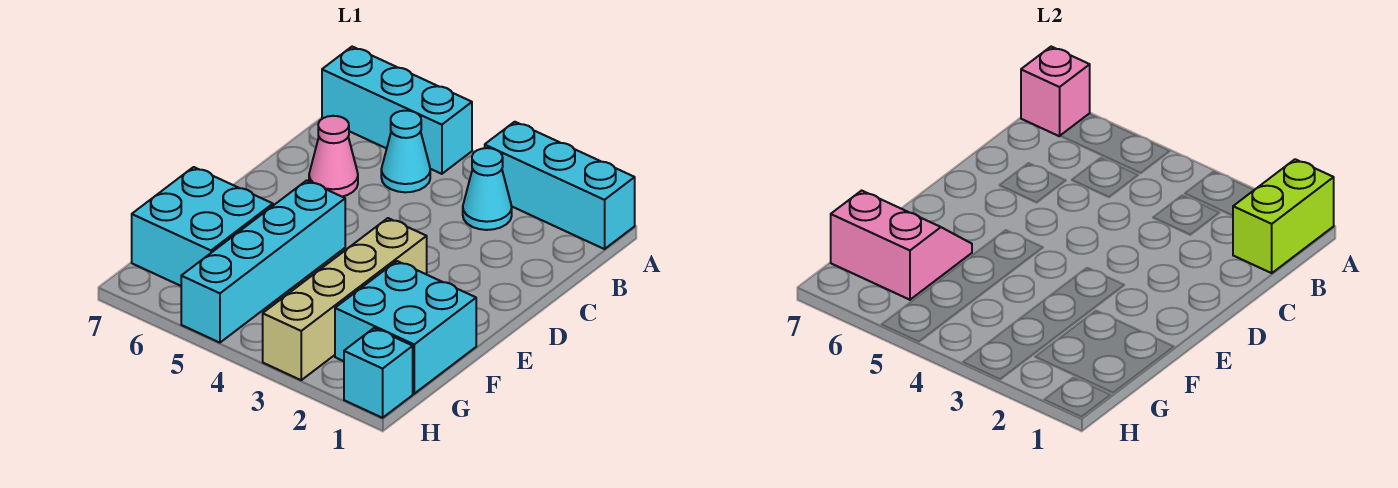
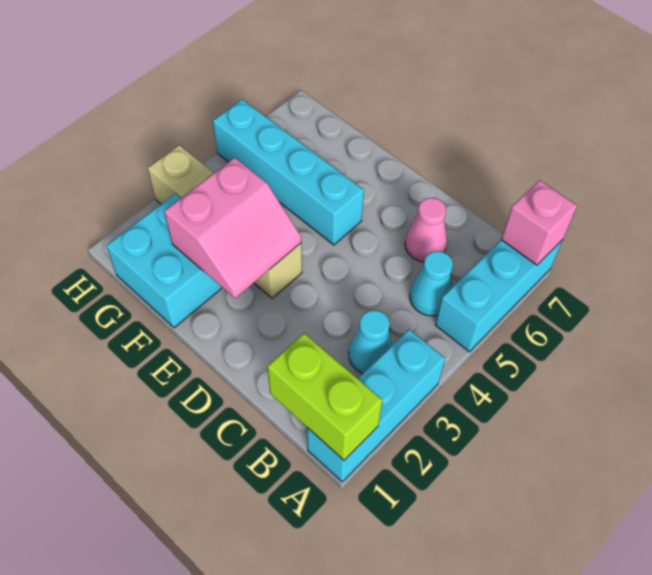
cyan 2x2 brick [132,167,273,286] -> none
pink 2x2 slope [831,191,972,300] -> pink 2x2 slope moved to [164,158,301,298]
cyan 1x1 brick [344,328,413,418] -> none

